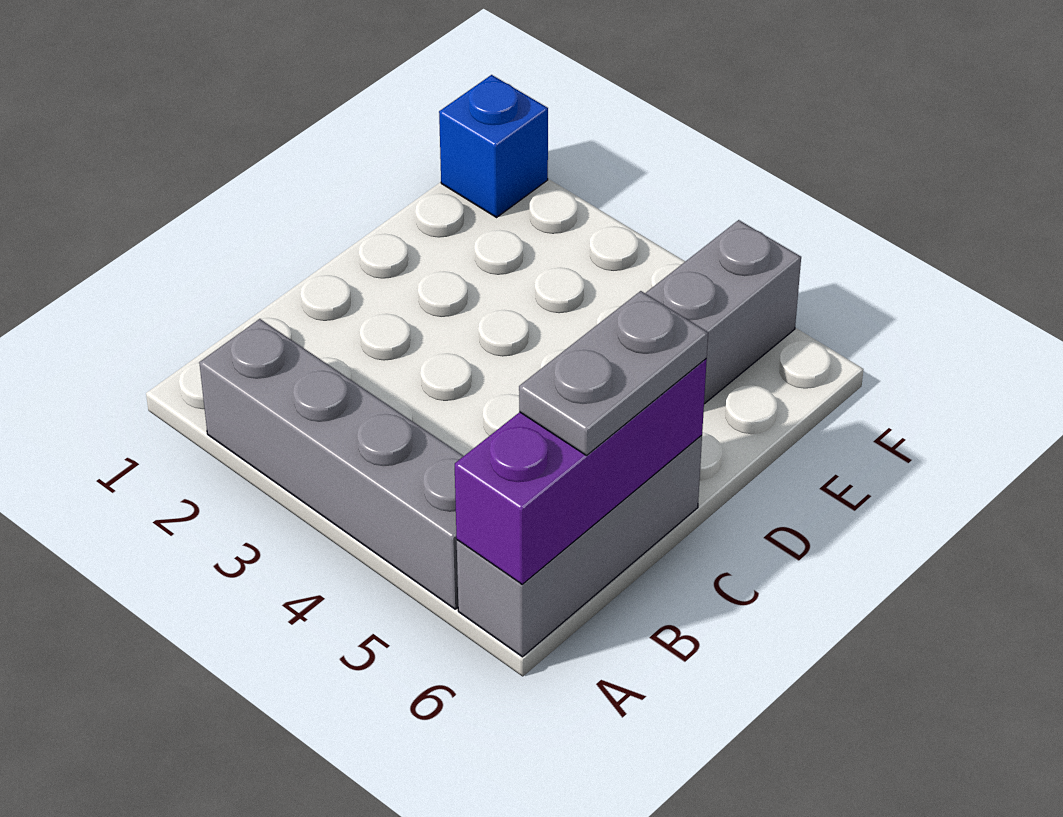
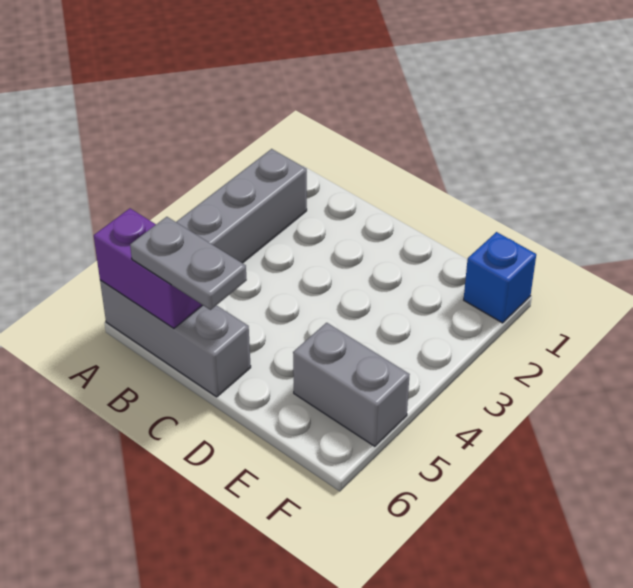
purple 1x3 brick [455,359,707,584] -> purple 1x2 brick [94,208,203,328]

